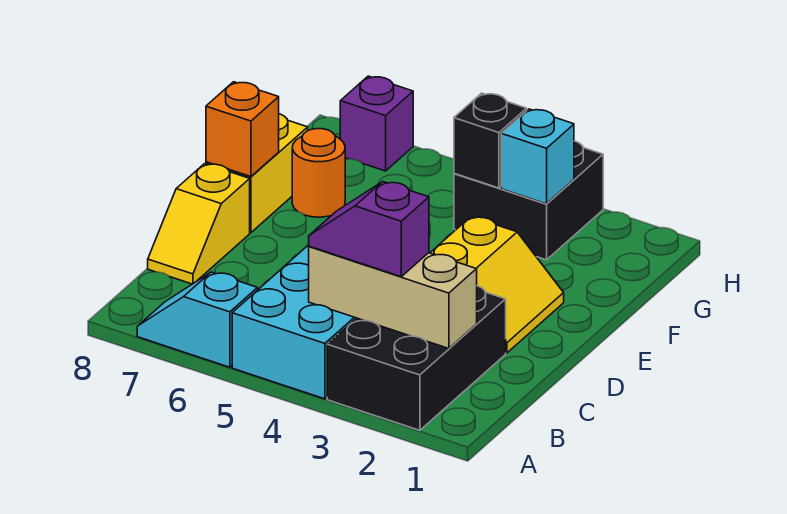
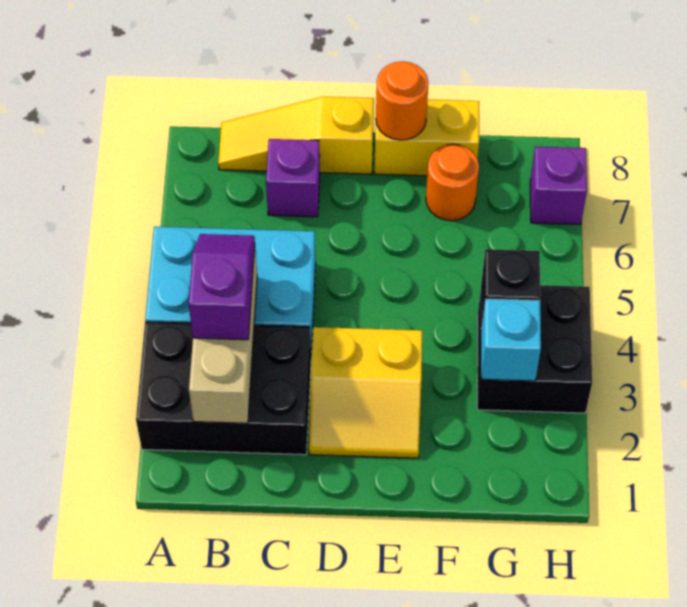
cyan 1x2 slope [137,272,258,367] -> none
none -> purple 1x1 brick [266,139,320,217]
yellow 1x2 slope [148,164,250,284] -> yellow 1x3 slope [218,97,374,174]
orange 1x1 brick [206,82,279,177] -> orange 1x1 round brick [376,61,428,140]

